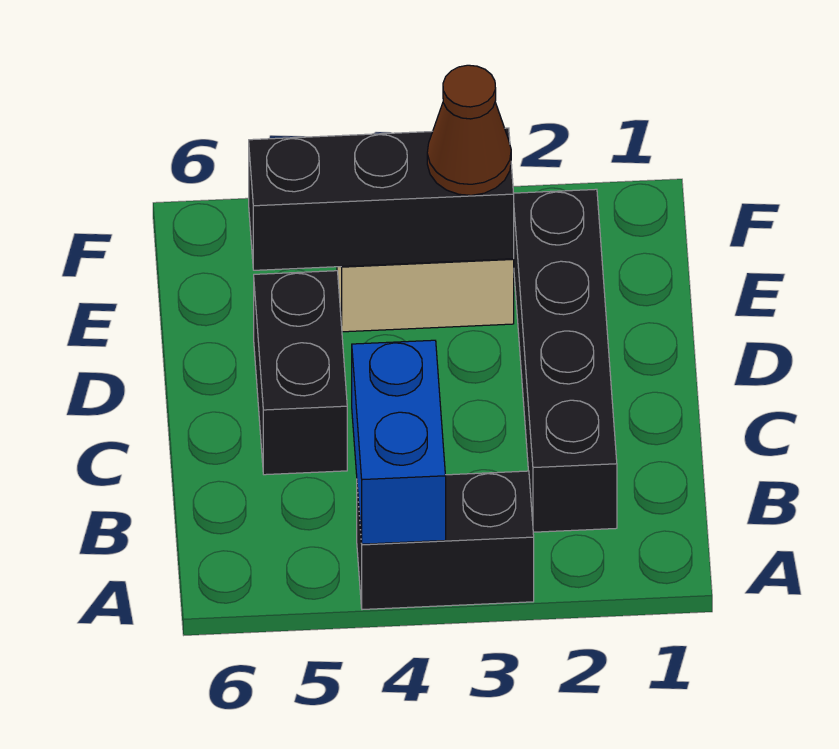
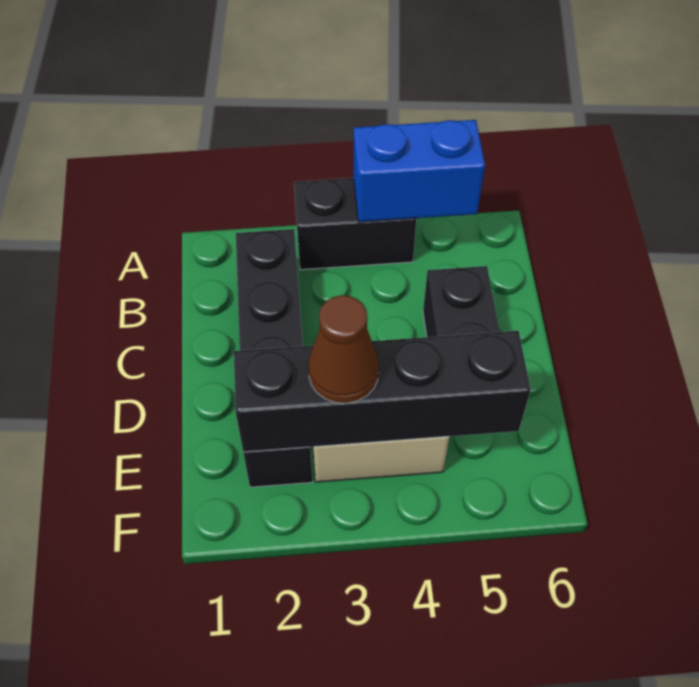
blue 1x2 brick [352,340,446,544] -> blue 1x2 brick turned to [353,120,485,222]
black 1x3 brick [249,128,514,270] -> black 1x4 brick [234,331,531,452]

